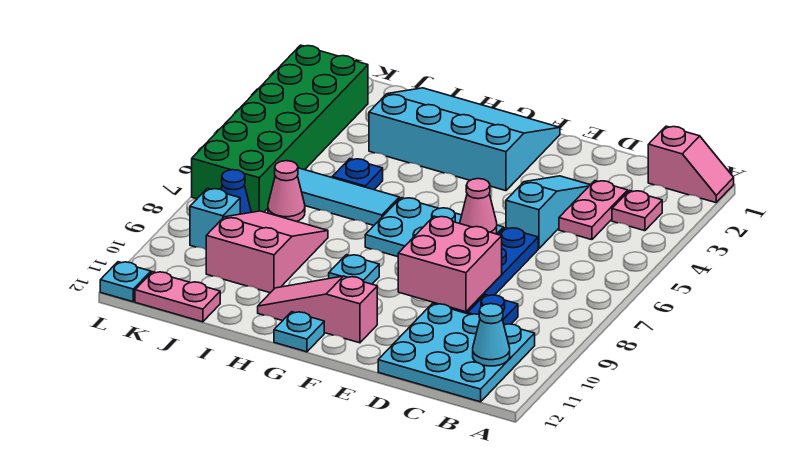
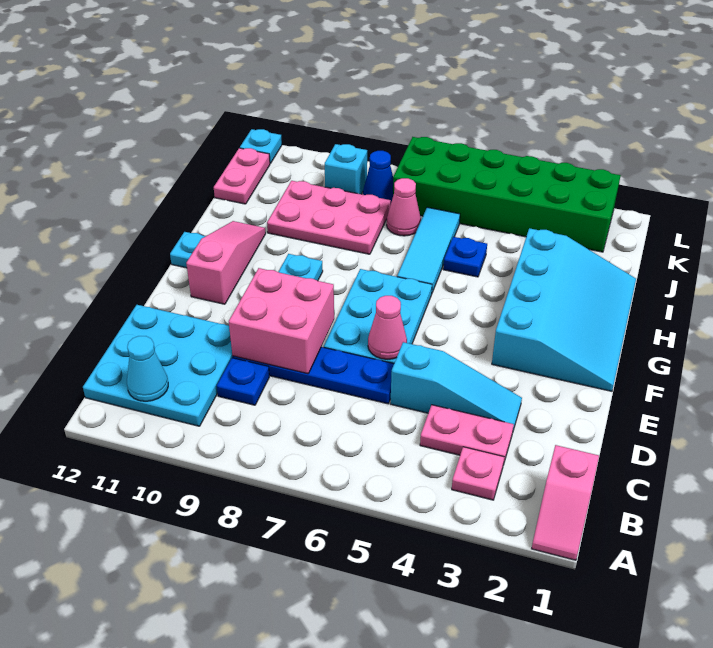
pink 2x3 slope [206,211,328,293] -> pink 2x3 plate [267,181,391,254]

